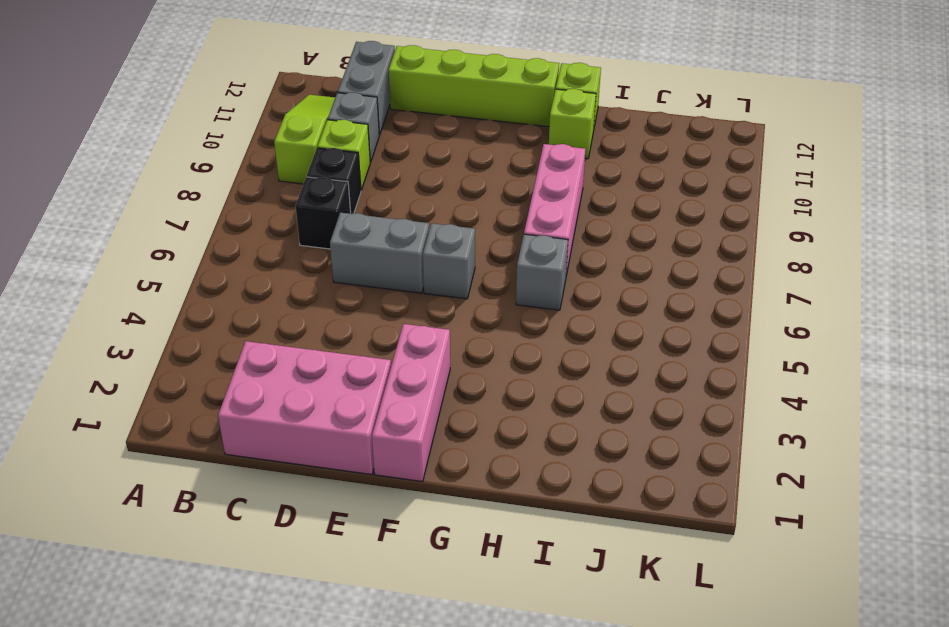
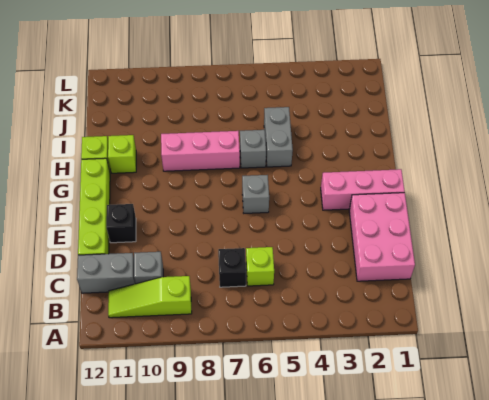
black 1x1 brick [307,148,361,214] -> black 1x1 brick moved to [107,204,136,243]
lime 1x1 brick [317,120,370,190] -> lime 1x1 brick moved to [246,247,274,286]
grey 1x2 brick [330,213,429,293] -> grey 1x2 brick moved to [264,107,293,167]

